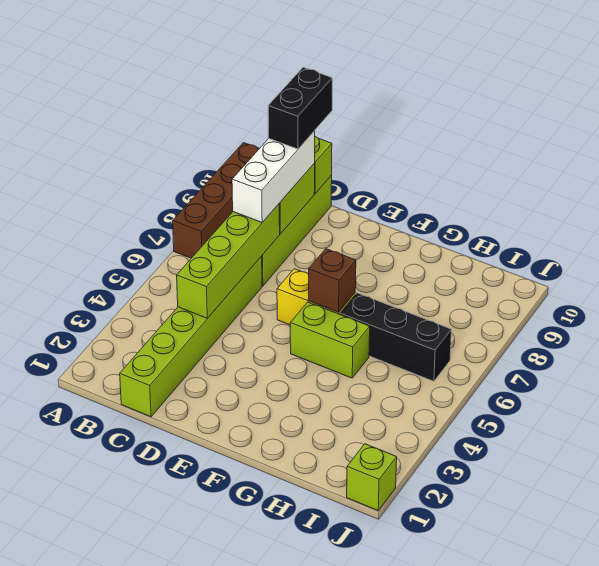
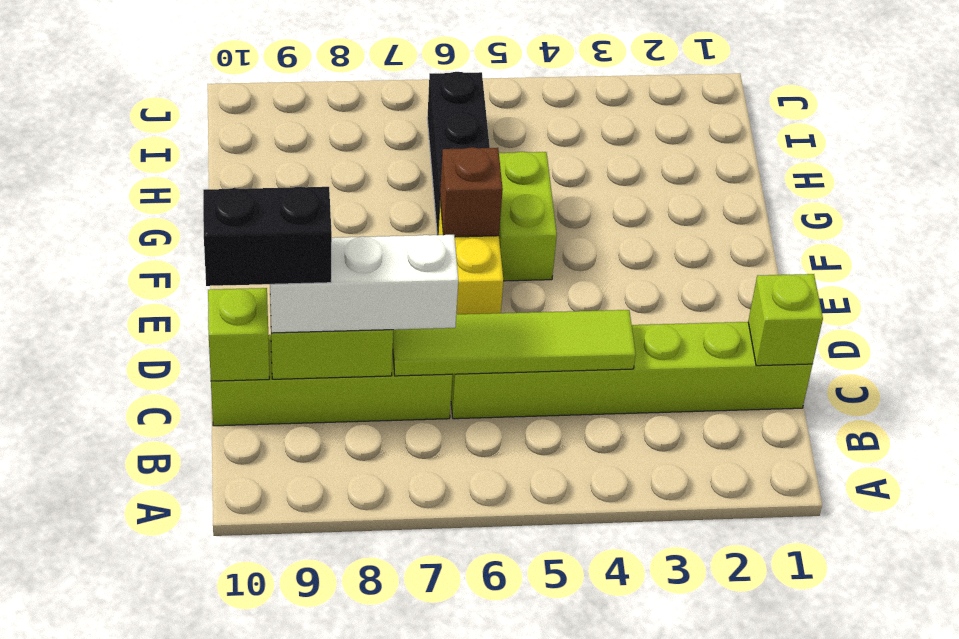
brown 1x4 brick [173,143,260,258] -> none
lime 1x4 brick [177,204,280,318] -> lime 1x4 tile [393,310,636,376]
lime 1x1 brick [347,444,397,510] -> lime 1x1 brick moved to [748,274,823,366]

